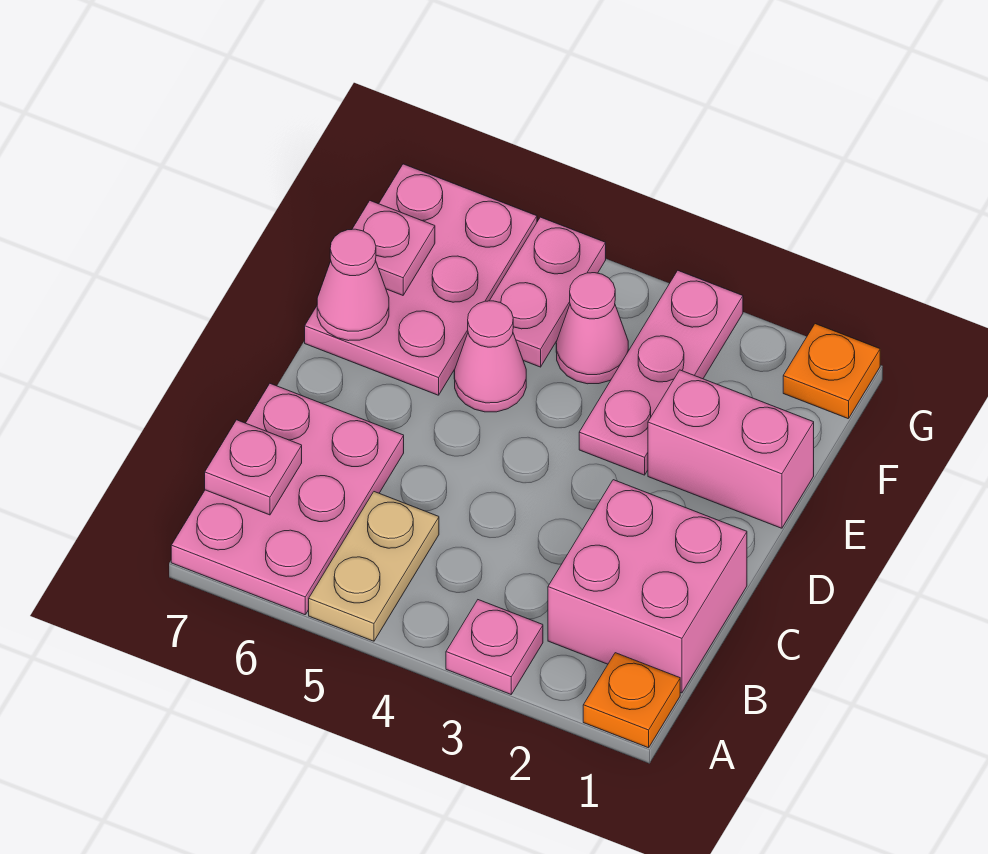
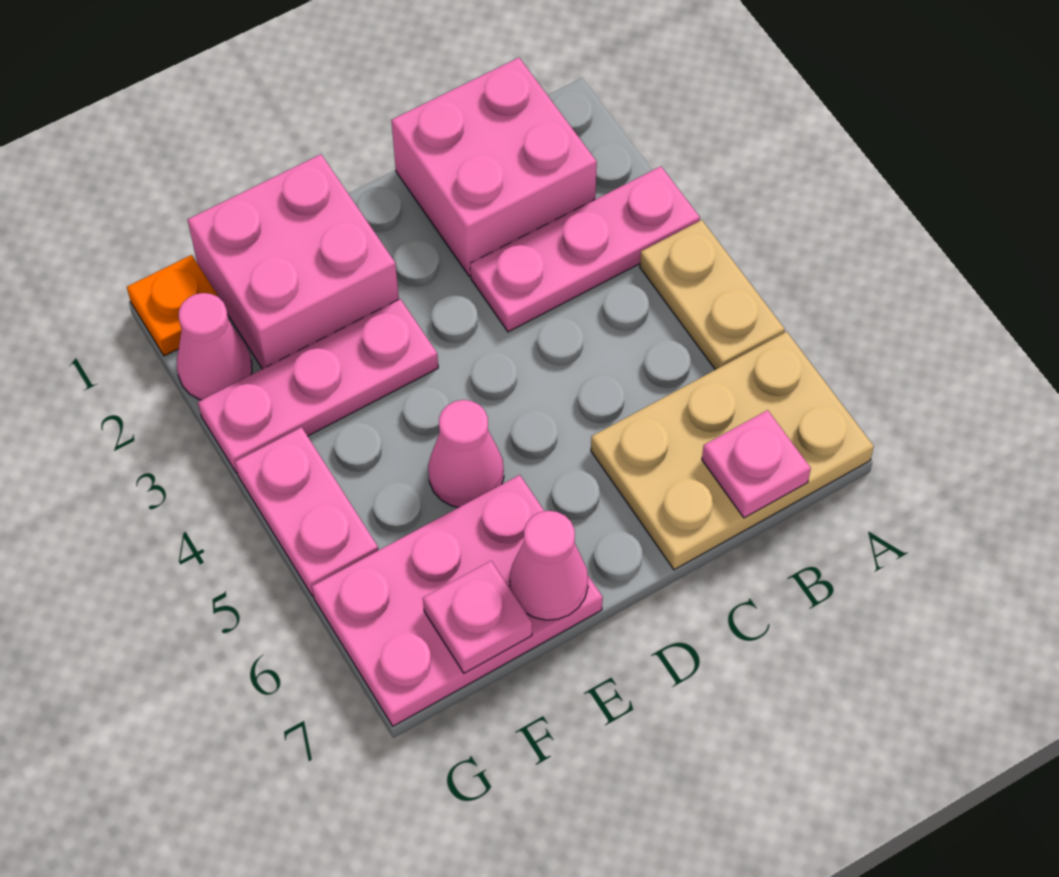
orange 1x1 plate [583,653,680,748] -> none
pink 1x1 plate [446,600,543,694] -> pink 1x3 plate [470,166,700,332]
tan 1x2 plate [309,492,439,641] -> tan 1x2 plate turned to [640,220,785,370]
pink 2x3 plate [171,384,404,615] -> tan 2x3 plate [591,332,874,570]
pink 1x2 brick [648,370,814,528] -> pink 2x2 brick [188,154,399,369]
pink 1x1 cone [556,273,628,384] -> pink 1x1 cone moved to [177,293,252,400]
pink 1x2 plate [490,217,606,367] -> pink 1x2 plate turned to [235,427,378,596]

